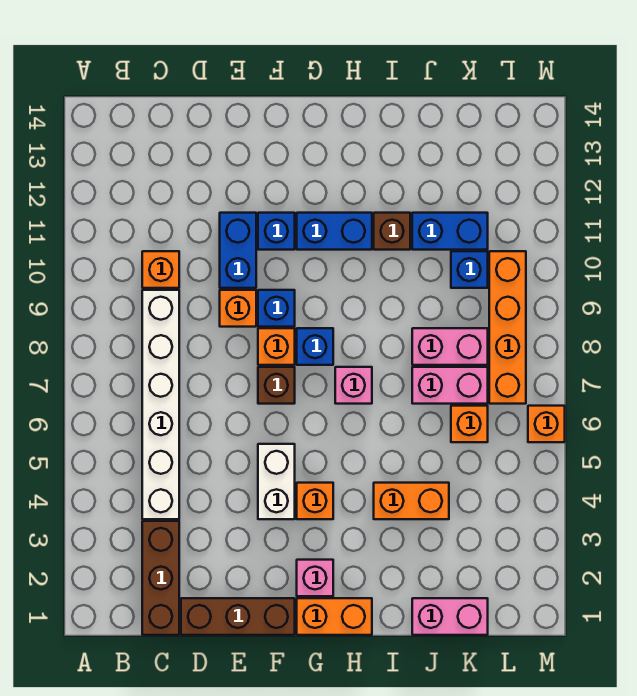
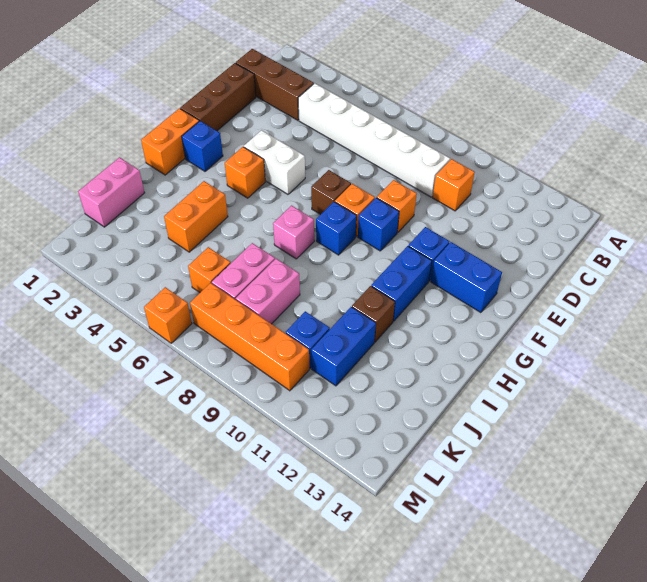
blue 1x2 brick [220,213,256,288] -> blue 1x2 brick moved to [431,242,502,313]
pink 1x1 brick [297,560,333,596] -> blue 1x1 brick [182,121,223,171]

